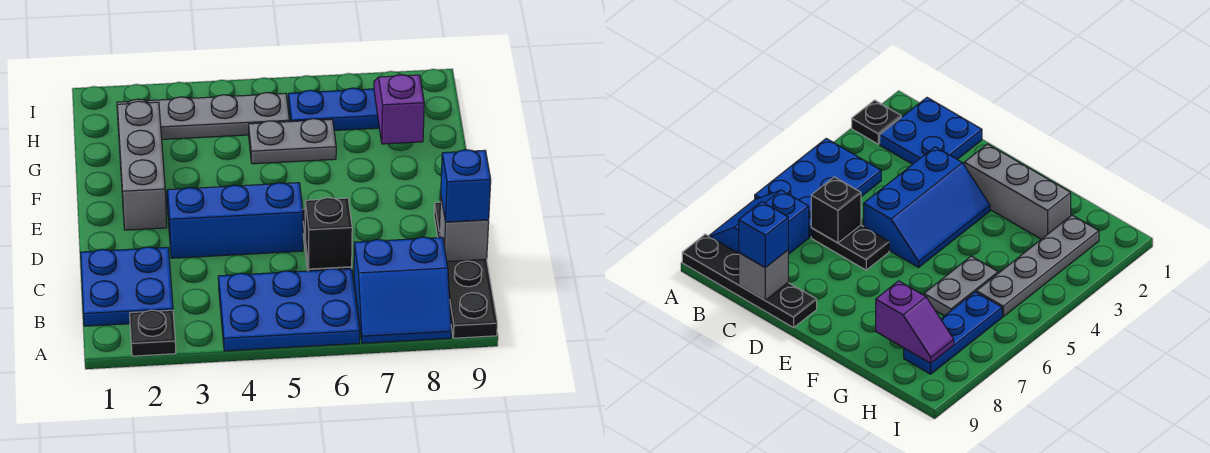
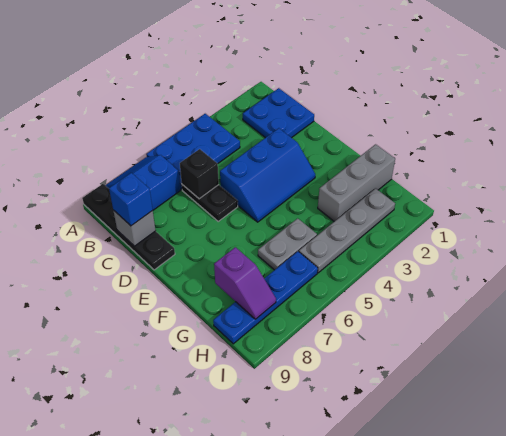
black 1x1 plate [130,310,176,356] -> none
grey 1x3 brick [117,101,167,230] -> grey 1x3 brick turned to [318,144,395,221]
blue 1x3 plate [288,88,379,131] -> blue 1x4 plate [213,251,318,344]

